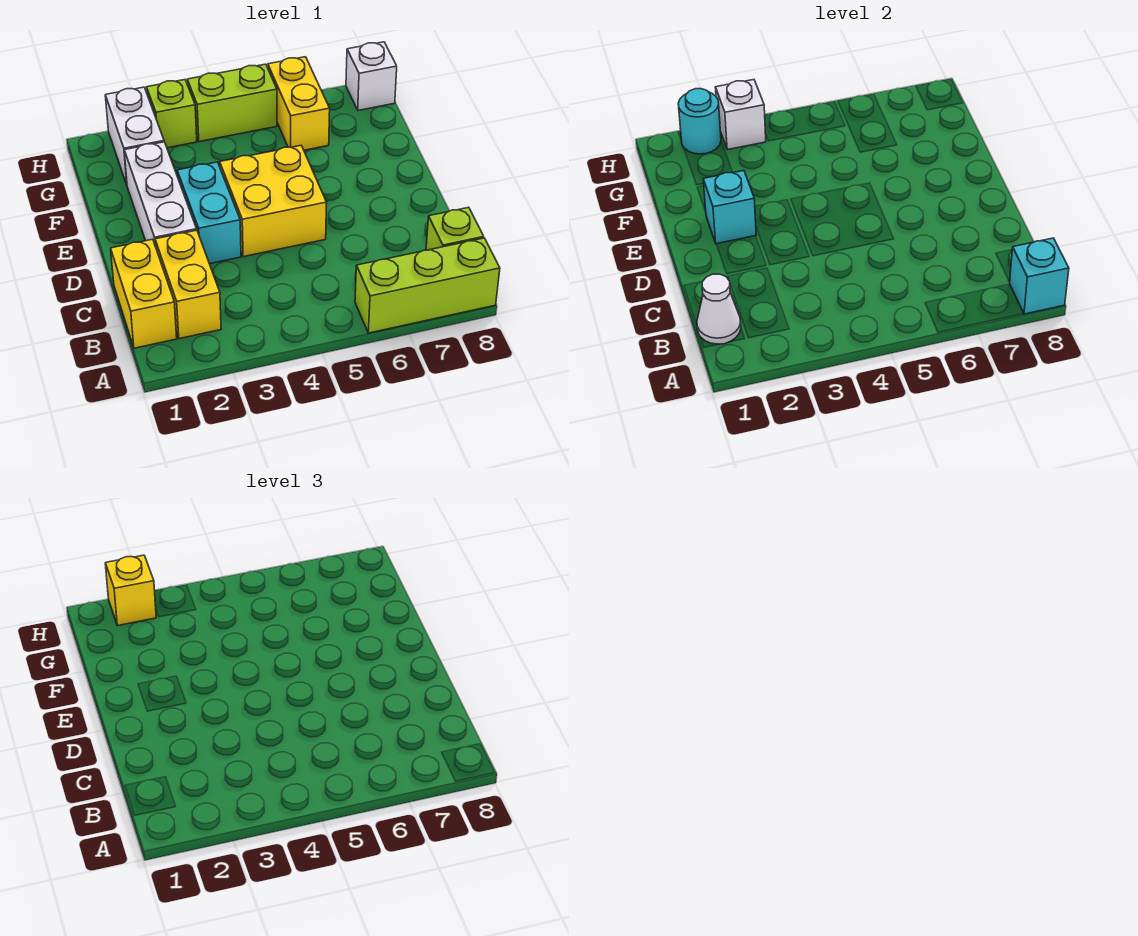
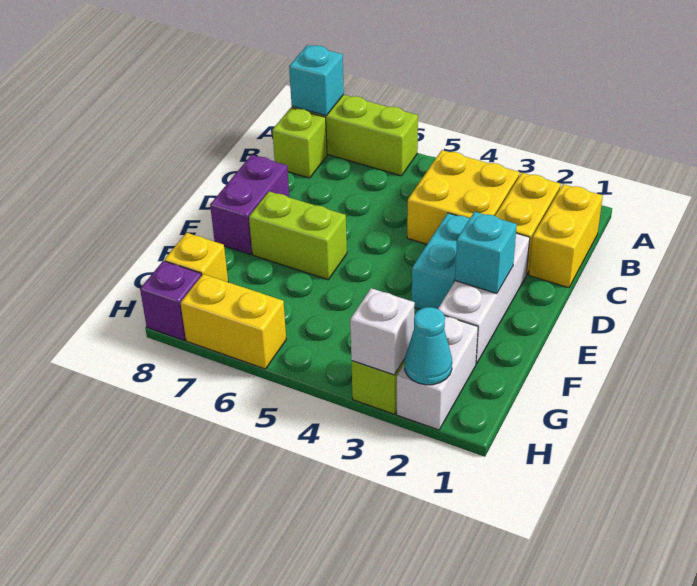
white 1x1 cone [697,274,741,344] -> none
yellow 2x2 brick [220,146,327,257] -> yellow 2x2 brick moved to [407,150,520,244]
none -> purple 1x2 brick [210,155,289,255]
yellow 1x2 brick [268,57,330,150] -> yellow 1x2 brick turned to [181,274,286,369]
cyan 1x1 round brick [678,89,721,154] -> cyan 1x1 cone [405,307,452,385]
yellow 1x1 brick [105,555,156,626] -> yellow 1x1 brick moved to [164,233,228,282]
lime 1x2 brick [187,64,277,142] -> lime 1x2 brick moved to [249,192,347,279]
white 1x1 brick [346,42,397,110] -> purple 1x1 brick [140,261,201,340]

